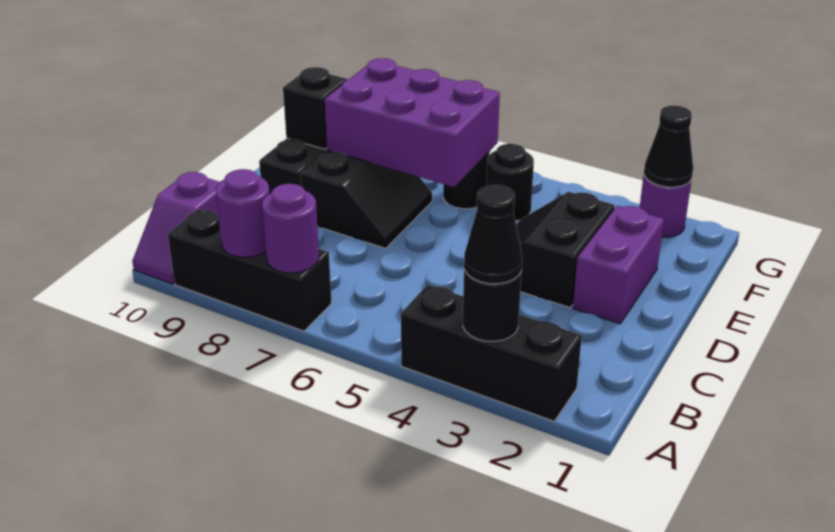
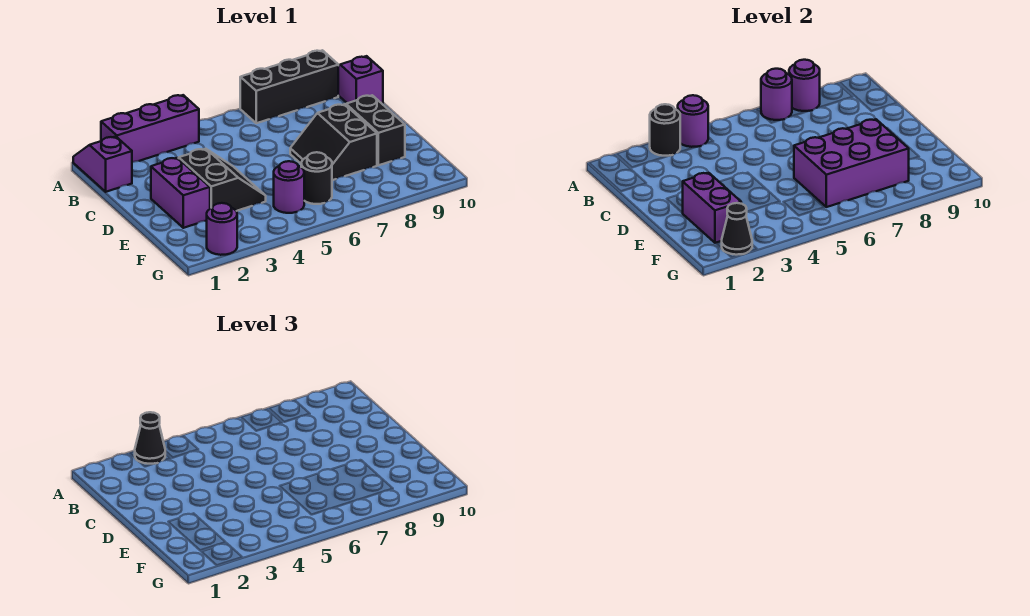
none -> purple 1x2 slope [73,137,132,192]
black 1x3 brick [401,285,582,421] -> purple 1x3 brick [101,95,199,162]
none -> purple 1x1 round brick [678,95,708,147]
none -> purple 1x2 brick [683,173,741,243]
black 1x1 brick [283,67,347,149] -> none
black 1x1 round brick [486,144,534,221] -> purple 1x1 round brick [274,161,304,213]

